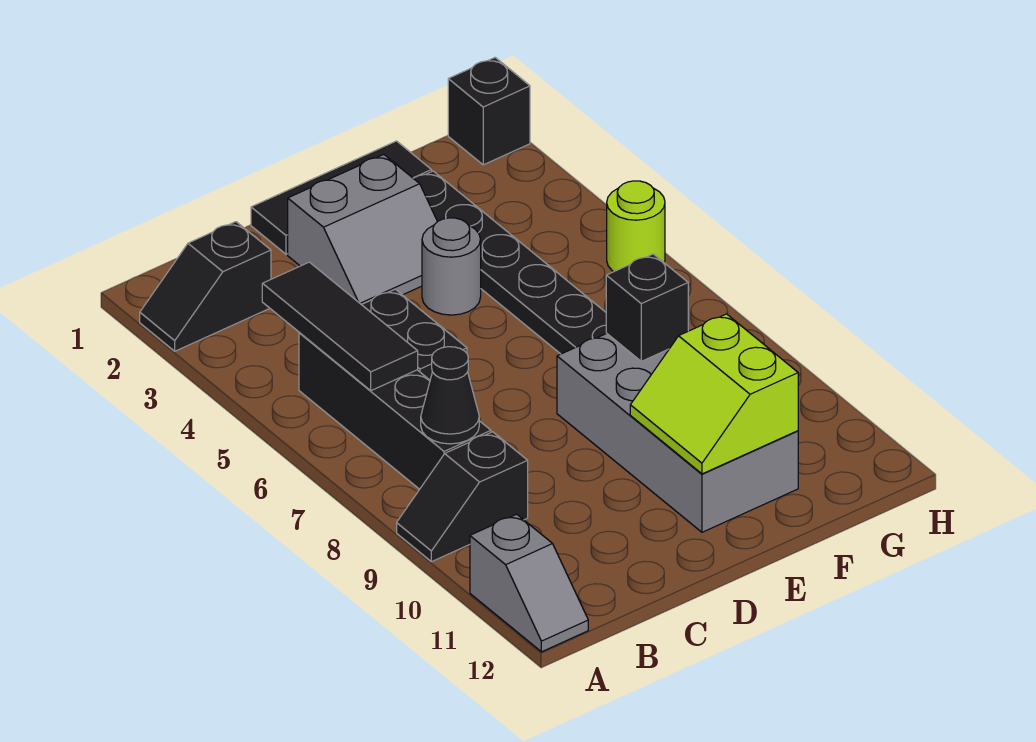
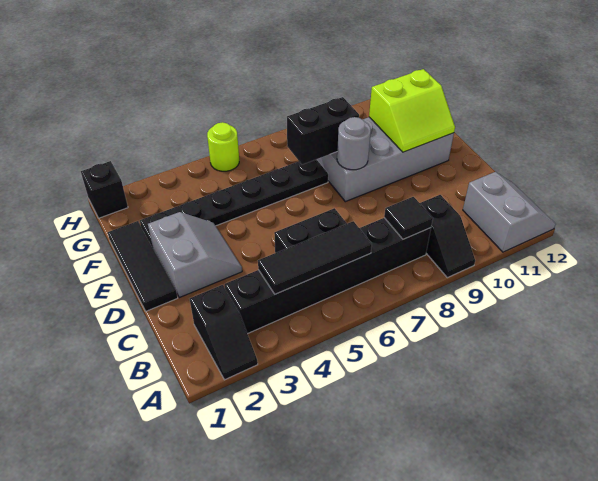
grey 1x2 slope [470,514,588,652] -> grey 2x2 slope [463,172,556,252]
black 1x4 brick [299,333,491,489] -> black 1x6 brick [225,218,431,334]
black 1x1 cone [421,347,479,444] -> black 1x1 tile [384,197,433,239]
grey 1x1 round brick [422,218,481,315] -> grey 1x1 round brick moved to [337,117,371,170]
black 1x1 brick [606,254,688,361] -> black 1x2 brick [287,97,359,164]

